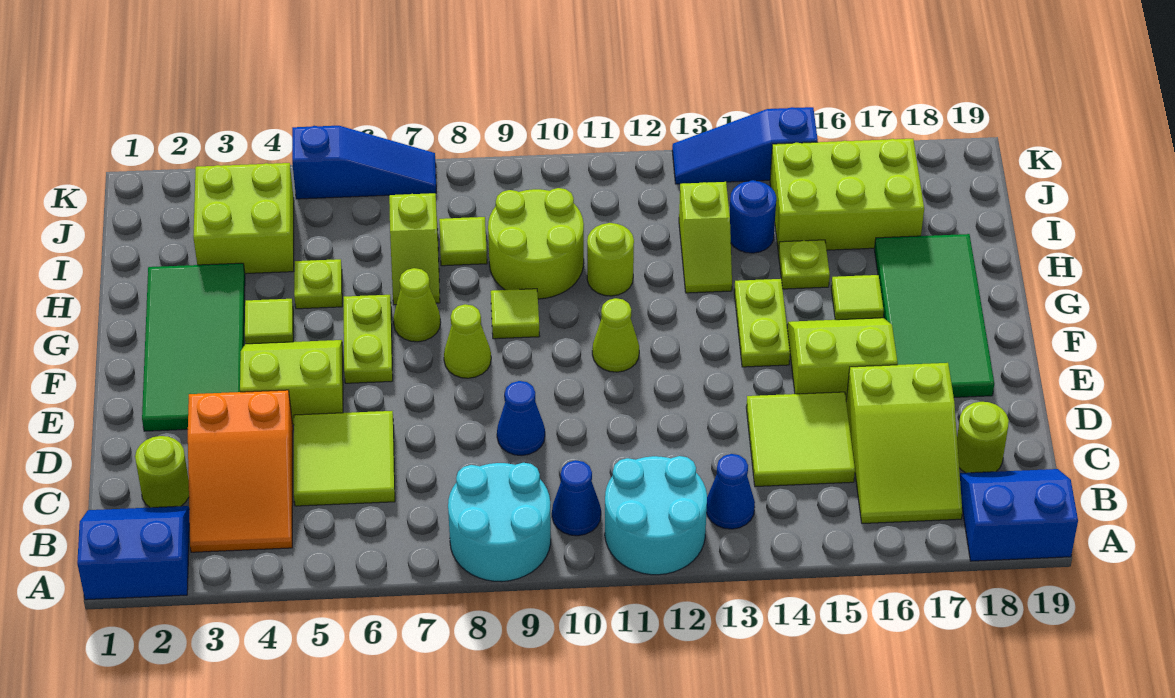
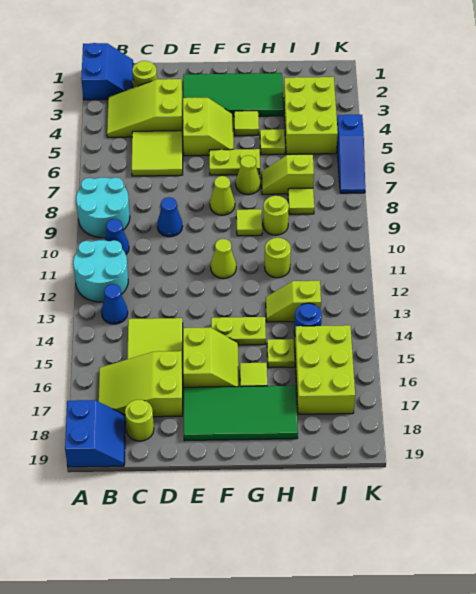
orange 2x3 slope [188,390,293,552] -> lime 2x3 slope [107,79,183,137]
lime 2x2 round brick [488,188,584,299] -> lime 1x1 round brick [263,196,289,235]
lime 2x2 brick [193,163,294,274] -> lime 2x3 brick [284,77,338,154]
blue 1x3 slope [672,107,818,184] -> none

